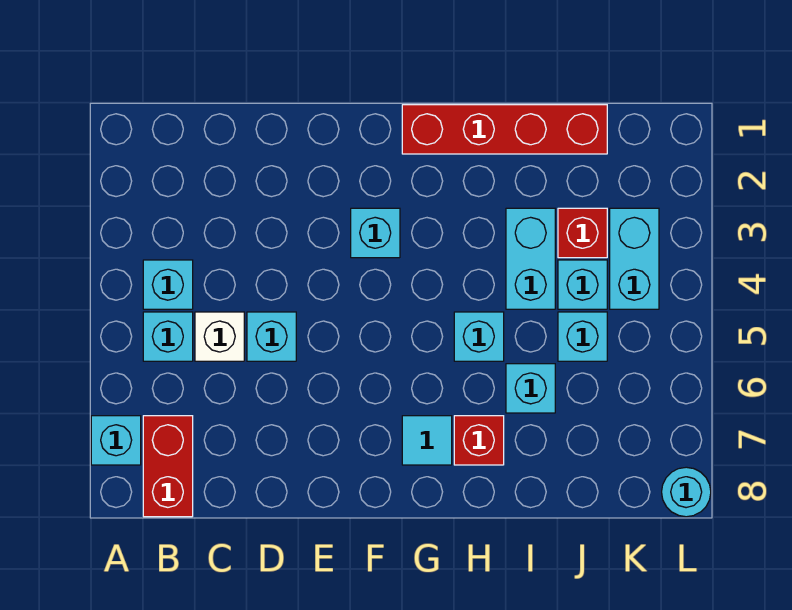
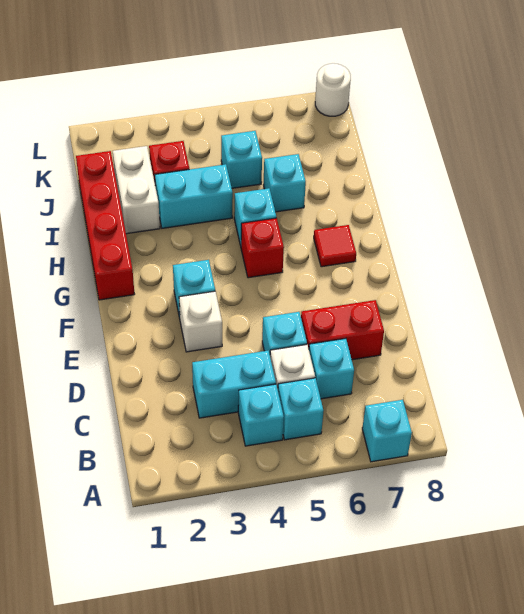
red 1x2 brick [143,416,193,517] -> red 1x2 brick moved to [301,300,384,360]
none -> white 1x1 brick [179,291,222,352]
cyan 1x1 tile [402,416,452,465] -> red 1x1 tile [314,225,356,267]
red 1x1 brick [454,416,504,465] -> red 1x1 brick moved to [241,218,284,278]
none -> white 1x2 brick [113,146,160,234]
cyan 1x1 brick [558,260,607,309] -> cyan 1x1 brick moved to [309,338,354,399]
cyan 1x2 brick [610,208,659,309] -> cyan 1x2 brick moved to [192,351,276,418]
cyan 1x1 round brick [662,467,711,517] -> white 1x1 round brick [315,63,351,116]

